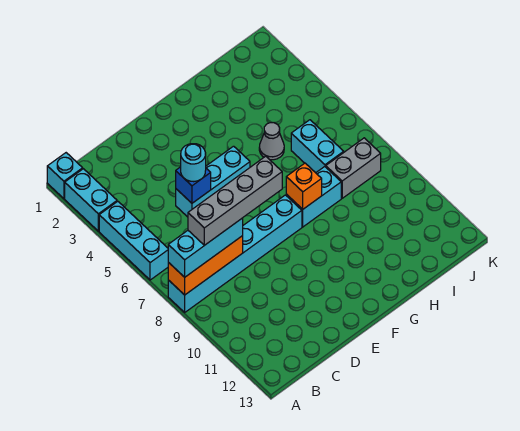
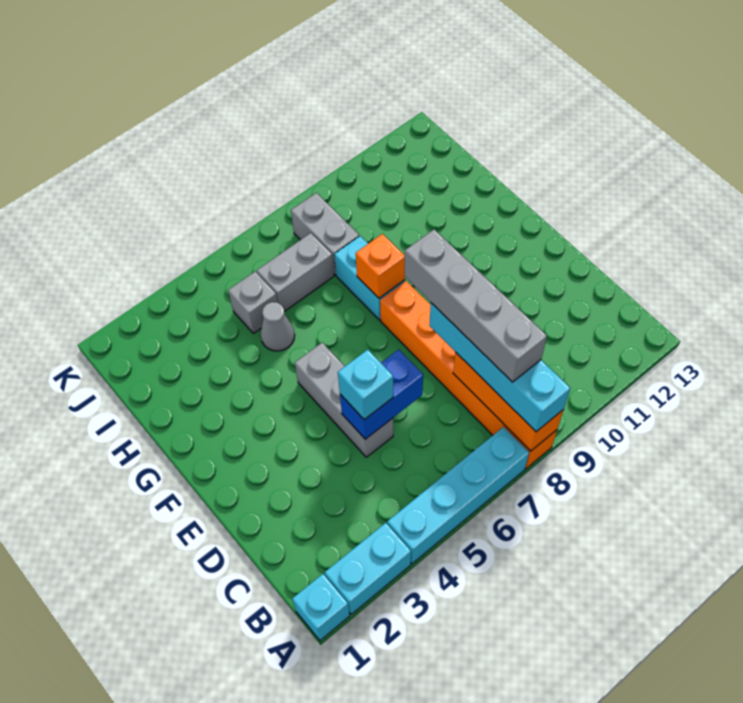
cyan 1x3 brick [99,201,168,280] -> cyan 1x4 brick [387,427,529,564]
cyan 1x6 brick [168,195,302,312] -> orange 1x6 brick [380,281,557,469]
cyan 1x3 brick [168,218,243,277] -> cyan 1x4 brick [429,303,570,432]
cyan 1x3 brick [176,146,250,217] -> grey 1x3 brick [295,343,393,457]
blue 1x1 brick [176,167,211,203] -> blue 1x2 brick [340,350,423,439]
cyan 1x1 round brick [181,144,206,182] -> cyan 1x1 brick [338,350,393,420]
none -> grey 1x1 brick [228,272,278,333]
cyan 1x2 brick [291,120,344,173] -> grey 1x2 brick [257,233,334,312]

